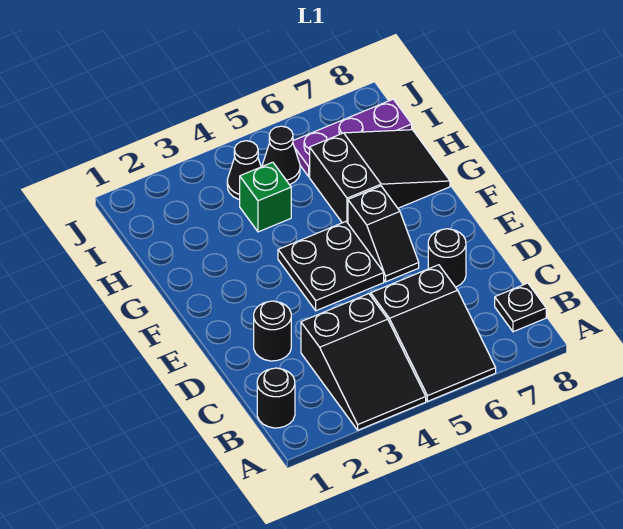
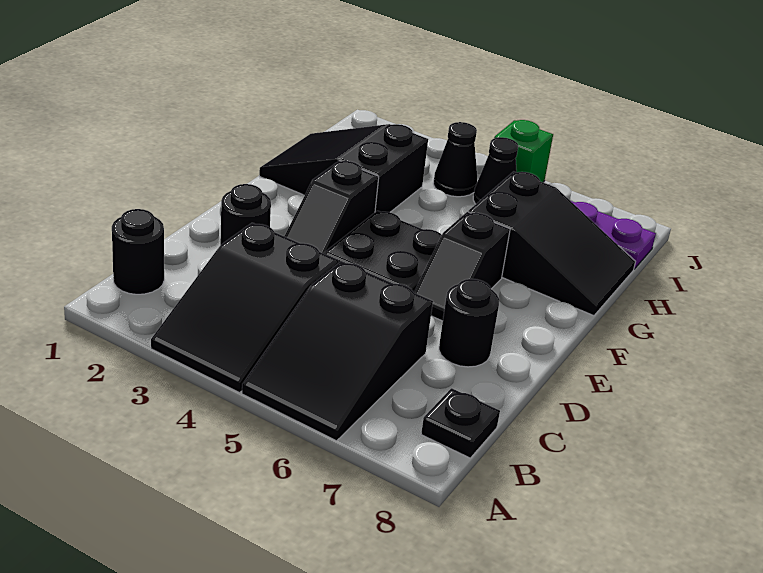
none -> black 1x2 slope [284,161,379,253]
none -> black 2x3 slope [259,124,428,212]
green 1x1 brick [240,162,291,232] -> green 1x1 brick moved to [494,120,553,182]

